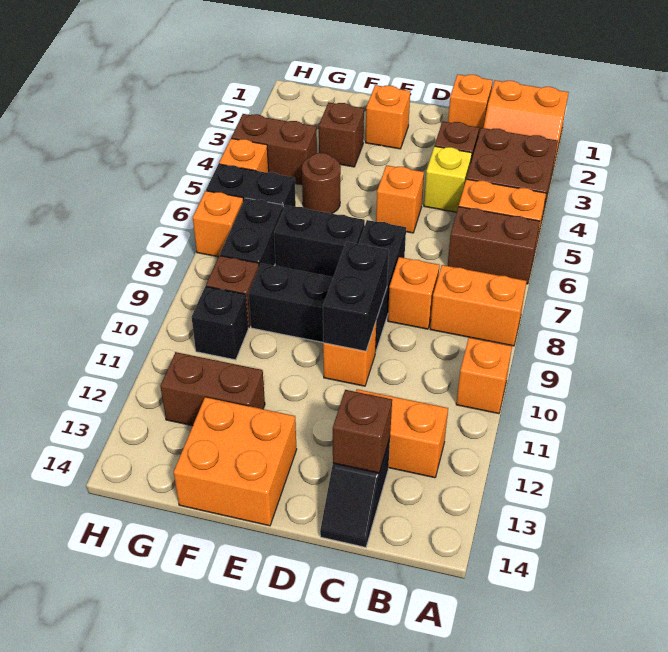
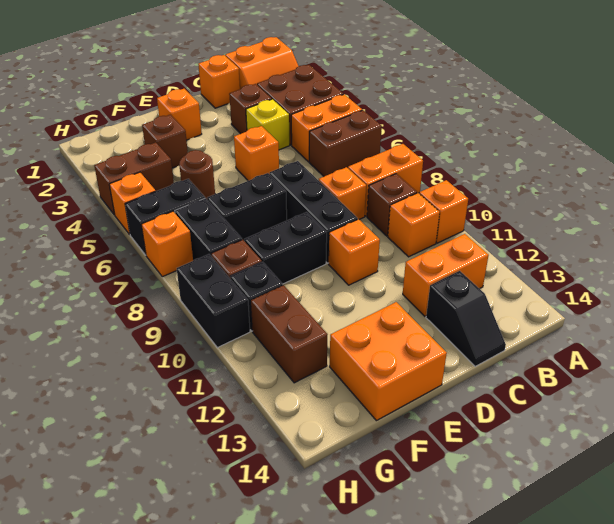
none -> orange 1x1 brick [388,193,440,257]
brown 1x1 brick [333,390,392,473] -> brown 1x1 brick moved to [367,174,417,236]
black 1x2 brick [323,242,389,351] -> black 1x2 brick moved to [177,254,250,348]
brown 1x2 brick [160,352,265,426] -> brown 1x2 brick turned to [251,285,328,383]

